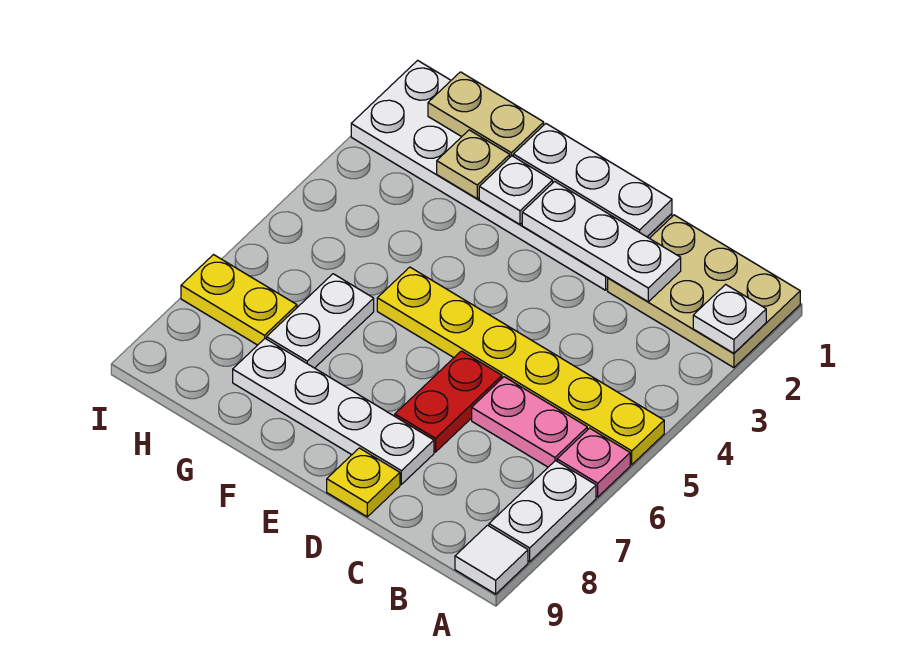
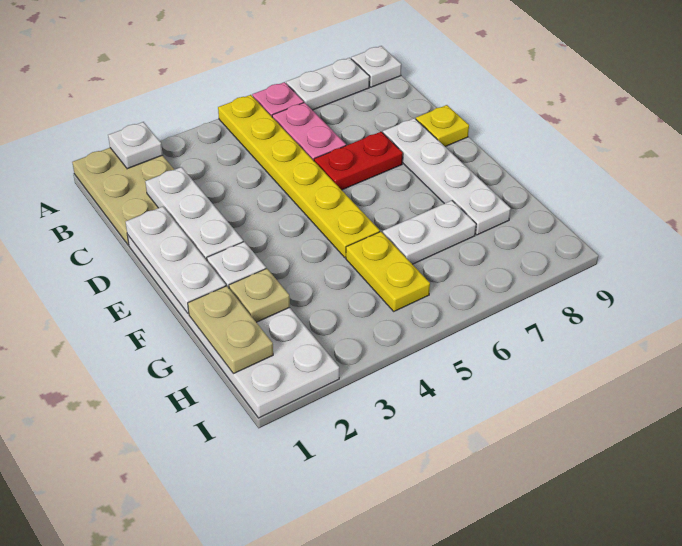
white 1x1 tile [455,525,528,594] -> white 1x1 plate [351,46,401,87]
yellow 1x2 plate [181,255,297,345] -> yellow 1x2 plate moved to [346,232,430,311]

